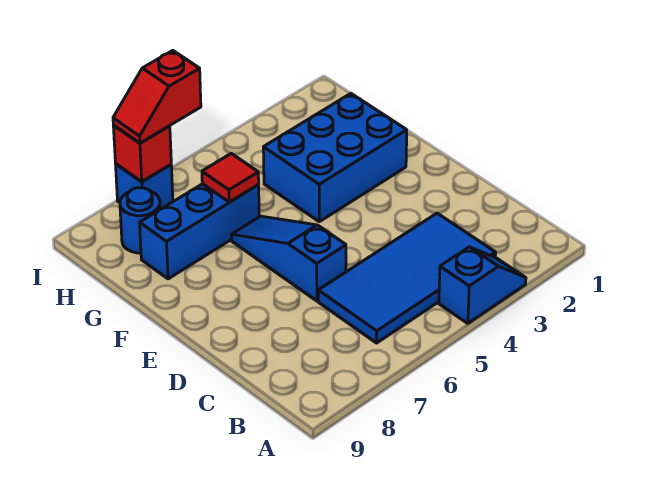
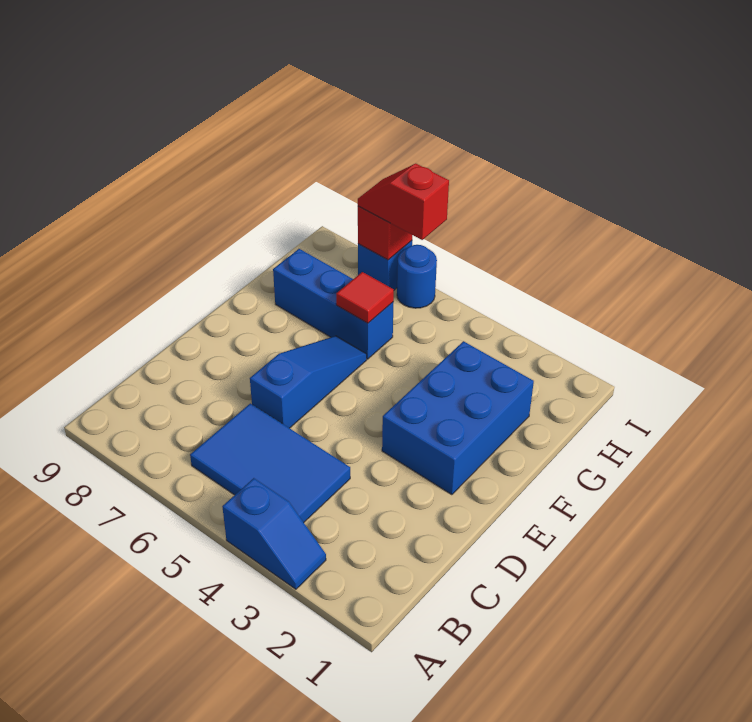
blue 2x4 tile [318,213,496,343] -> blue 2x3 tile [190,403,350,522]
blue 2x3 brick [263,94,407,222] -> blue 2x3 brick turned to [382,341,534,495]
blue 1x1 round brick [120,188,160,253] -> blue 1x1 round brick moved to [397,245,437,308]

